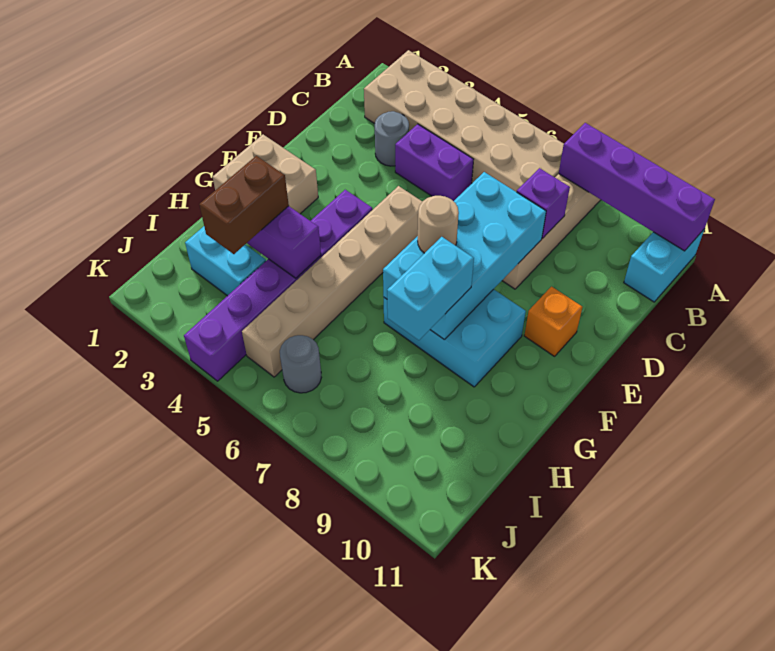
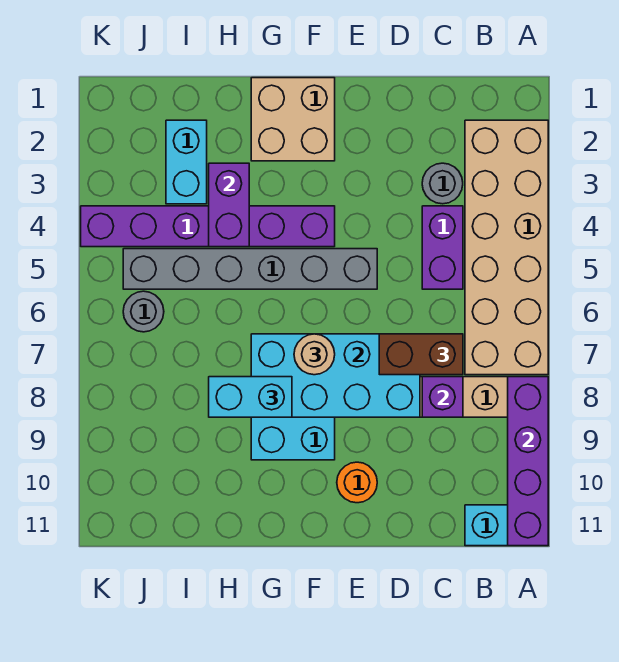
tan 1x6 brick [242,186,422,377] -> grey 1x6 brick [123,249,377,289]
orange 1x1 brick [524,287,582,356] -> orange 1x1 round brick [337,462,377,503]
brown 1x2 brick [199,156,289,254] -> brown 1x2 brick moved to [379,334,463,375]

